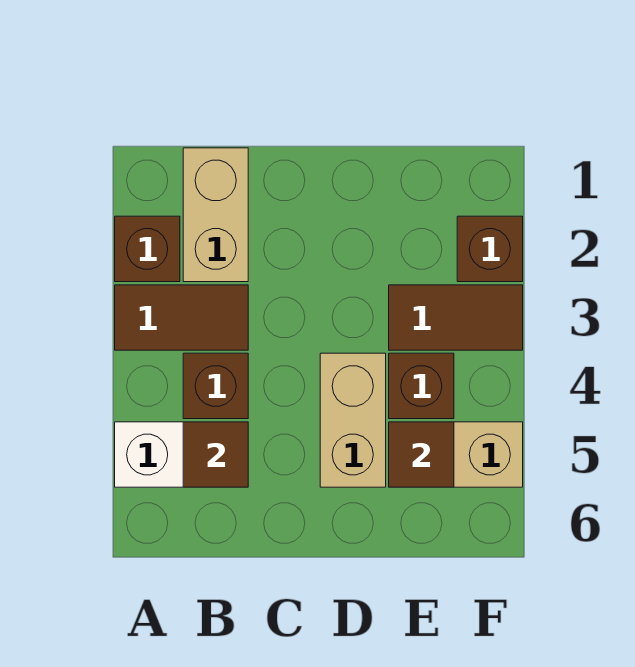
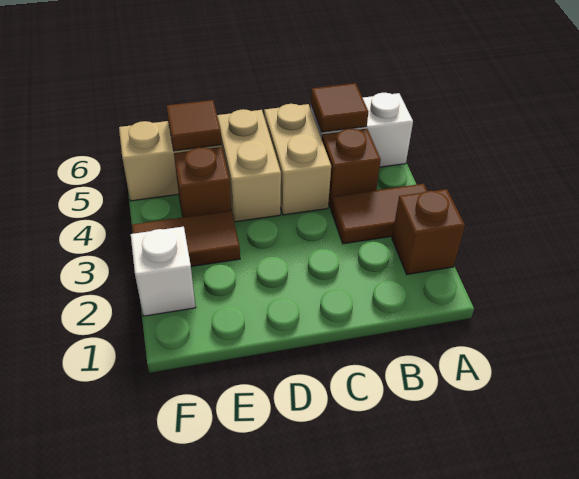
tan 1x2 brick [183,148,248,282] -> tan 1x2 brick moved to [264,104,331,215]
brown 1x1 brick [457,216,523,282] -> white 1x1 brick [131,227,196,316]

